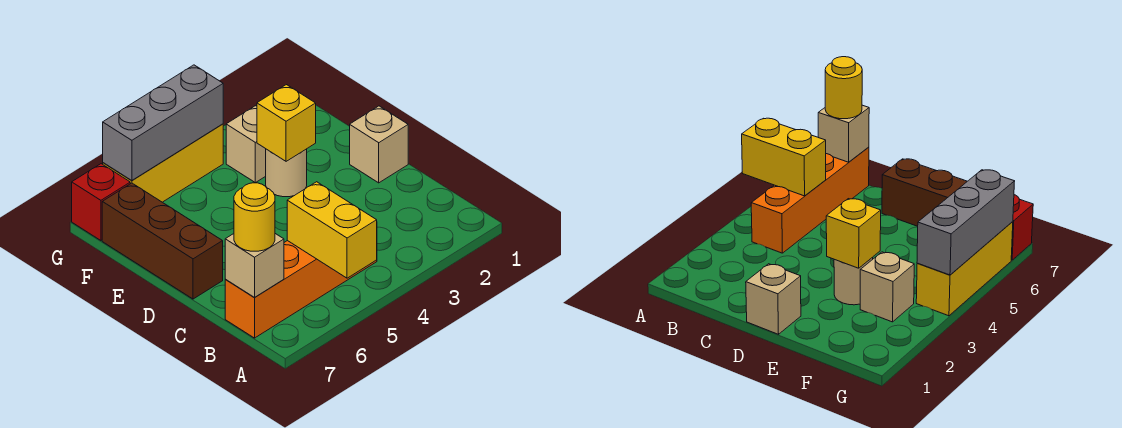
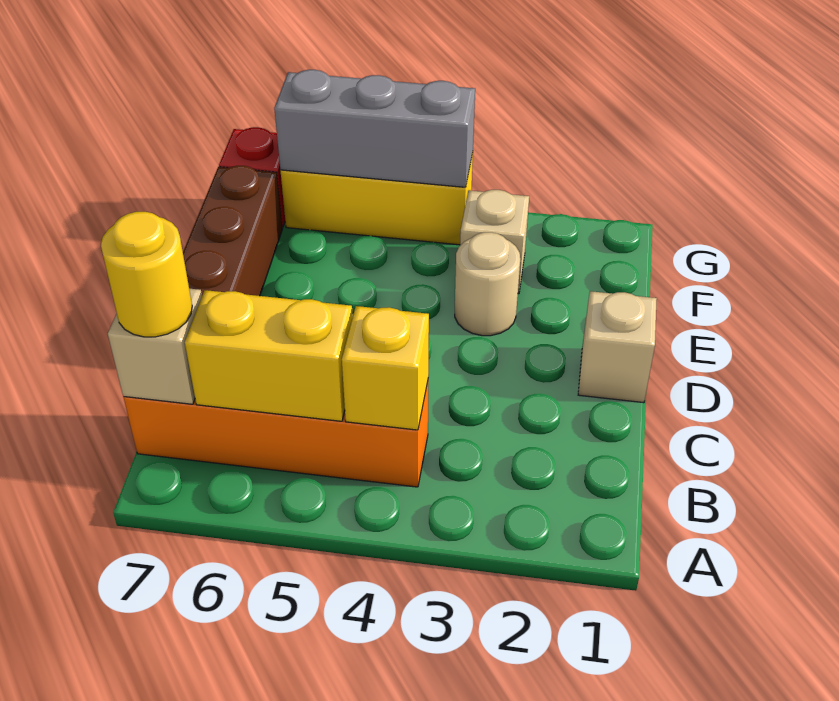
yellow 1x2 brick [287,182,377,278] -> yellow 1x2 brick turned to [185,290,353,421]
yellow 1x1 brick [257,85,316,161] -> yellow 1x1 brick moved to [342,306,429,430]

